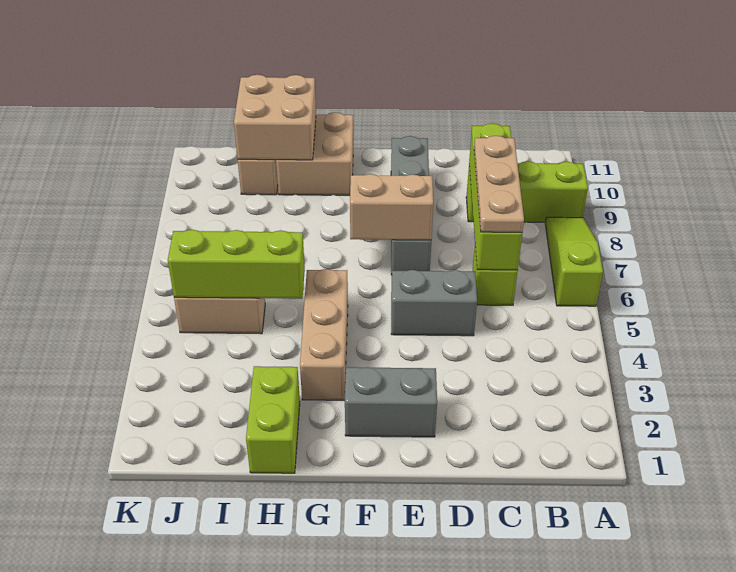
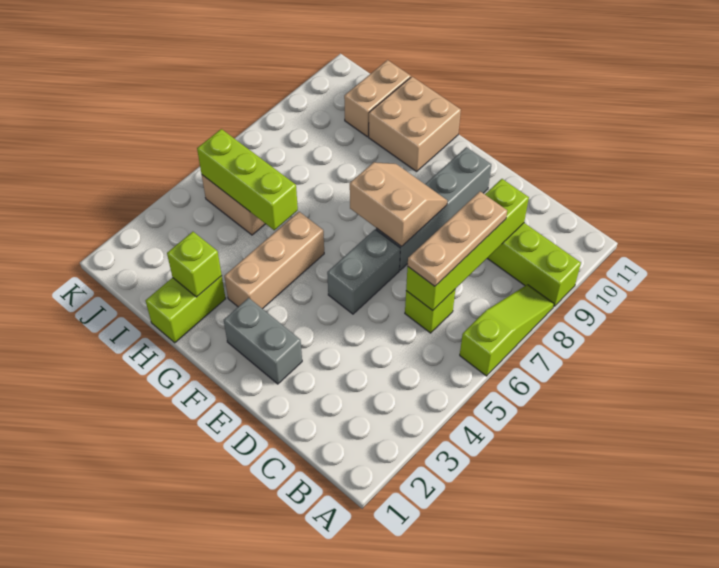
grey 1x2 brick [391,270,477,336] -> grey 1x2 brick turned to [327,229,400,314]
none -> lime 1x1 brick [167,232,222,297]
tan 2x2 brick [234,75,316,160] -> none

